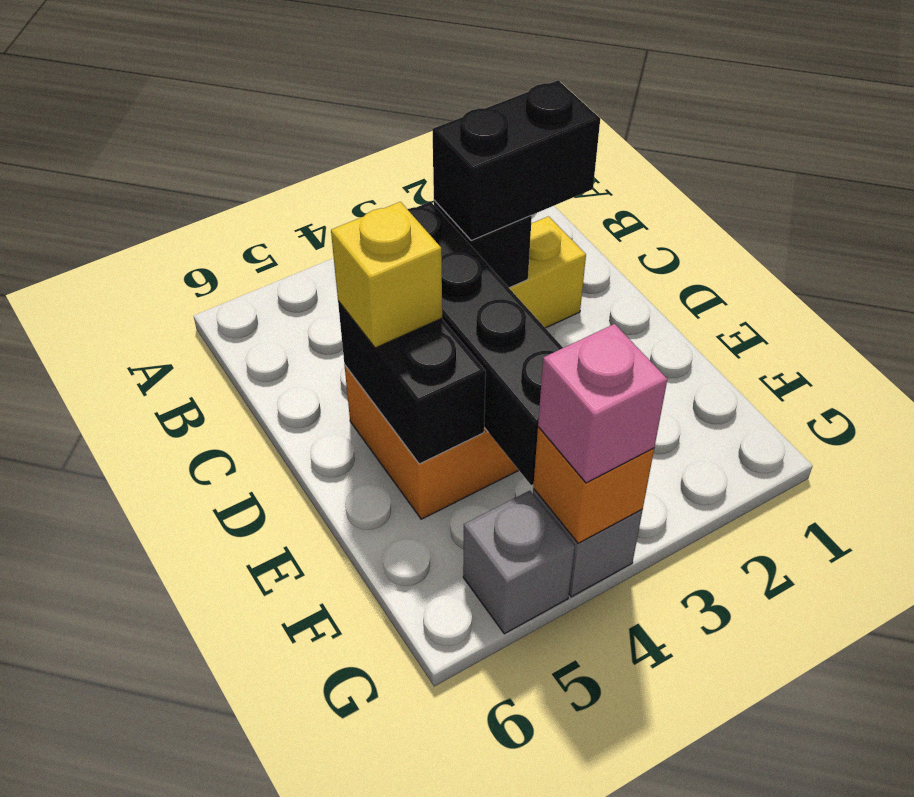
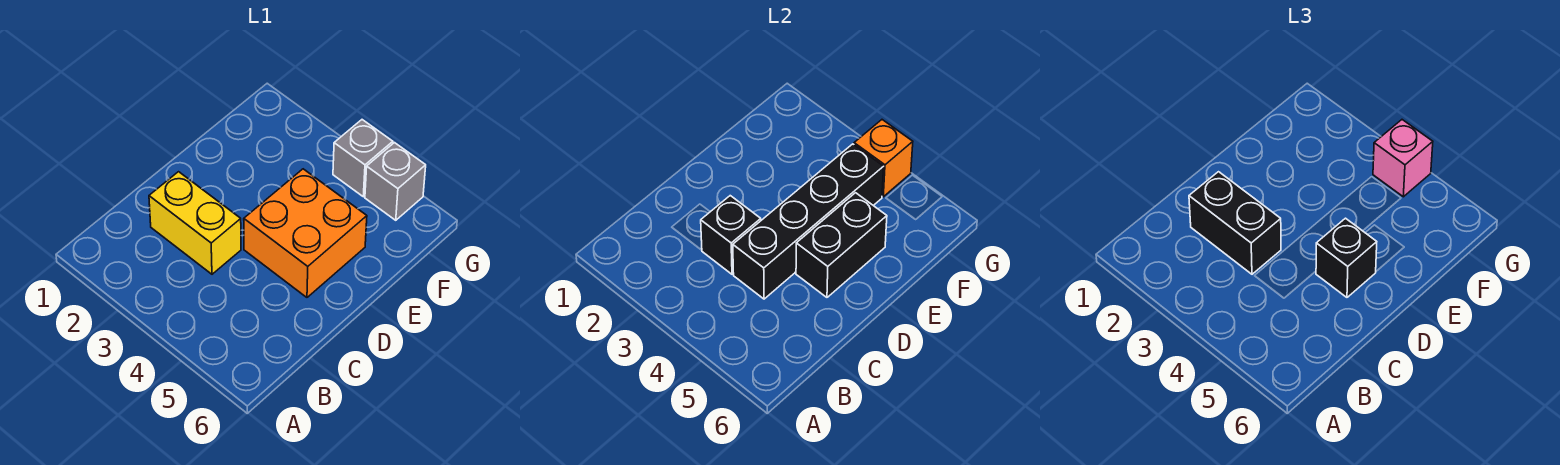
yellow 1x1 brick [331,202,442,348] -> black 1x1 brick [1316,218,1377,297]

